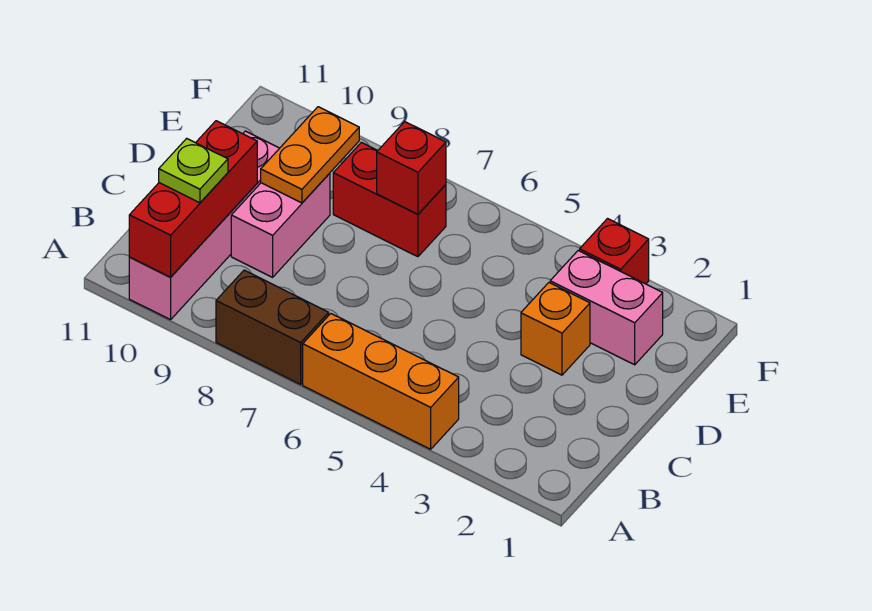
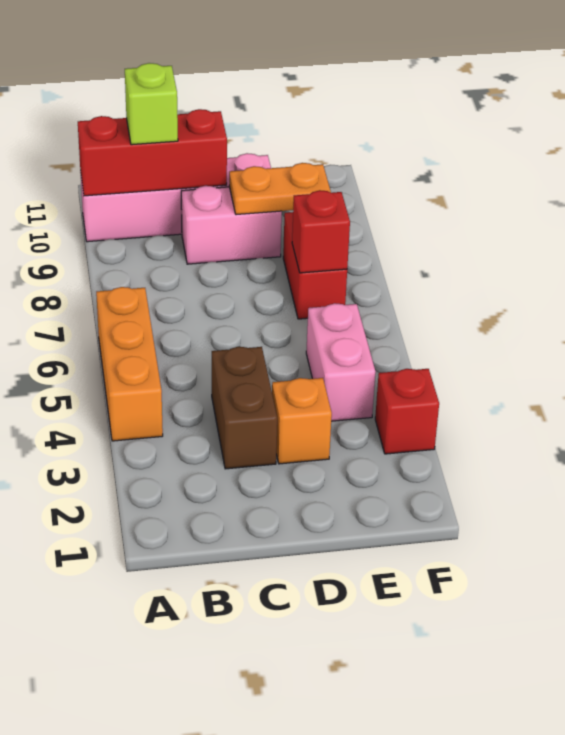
brown 1x2 brick [216,270,329,384] -> brown 1x2 brick moved to [212,347,277,469]
lime 1x1 plate [159,138,228,203] -> lime 1x1 brick [125,63,178,145]
pink 1x2 brick [550,251,663,365] -> pink 1x2 brick moved to [306,303,376,421]

